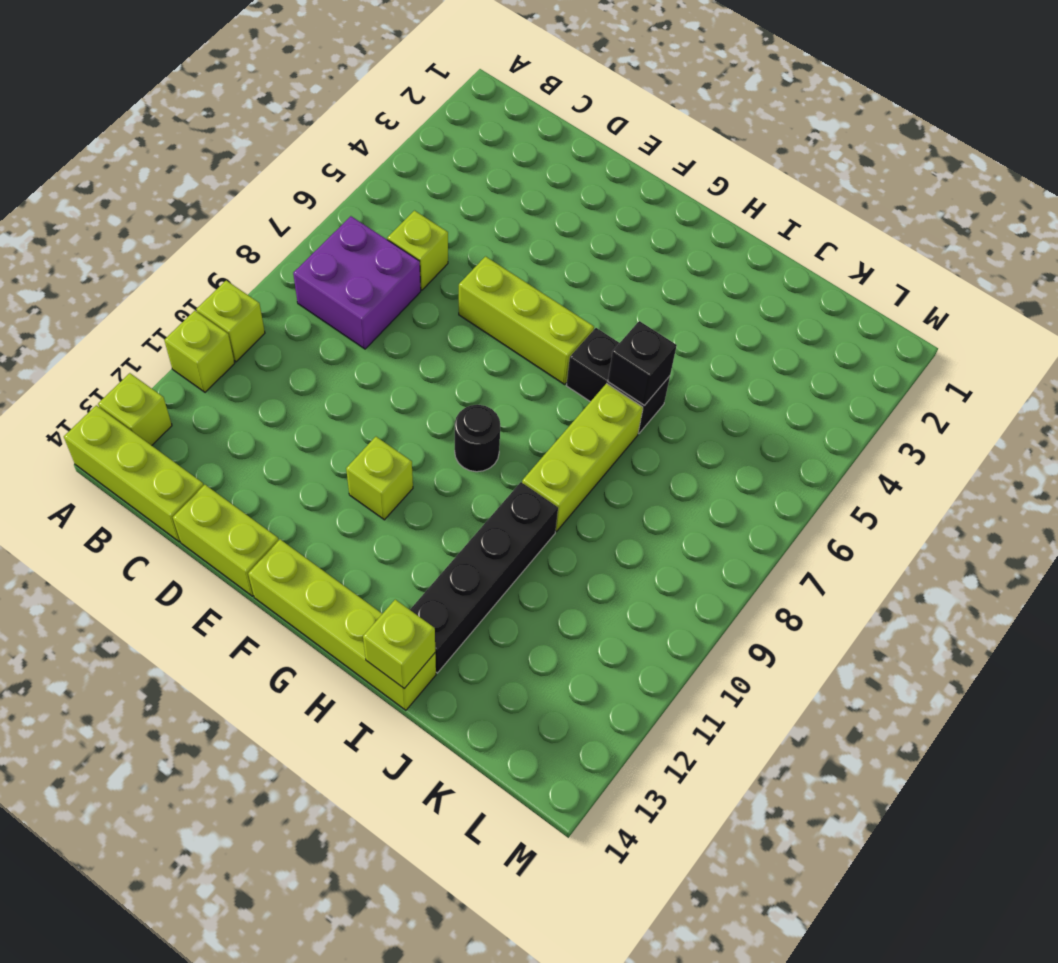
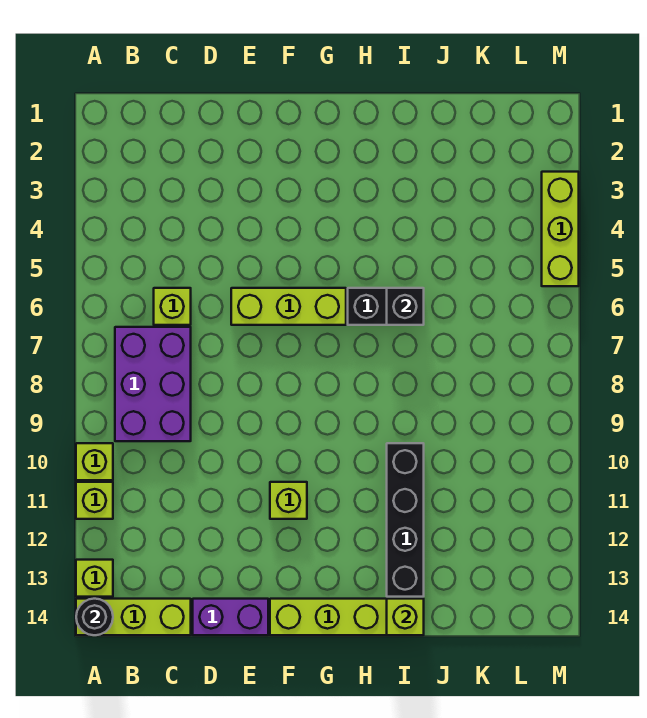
purple 2x2 brick [293,216,421,349] -> purple 2x3 brick [115,327,191,441]
lime 1x2 brick [173,485,279,596] -> purple 1x2 brick [193,599,268,635]
black 1x1 round brick [455,405,500,472] -> black 1x1 round brick moved to [76,599,113,635]
lime 1x3 brick [522,384,643,532] -> lime 1x3 brick moved to [542,172,579,286]

